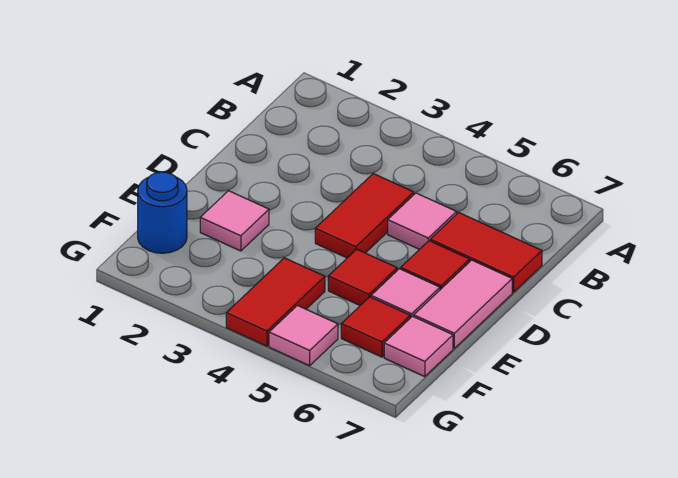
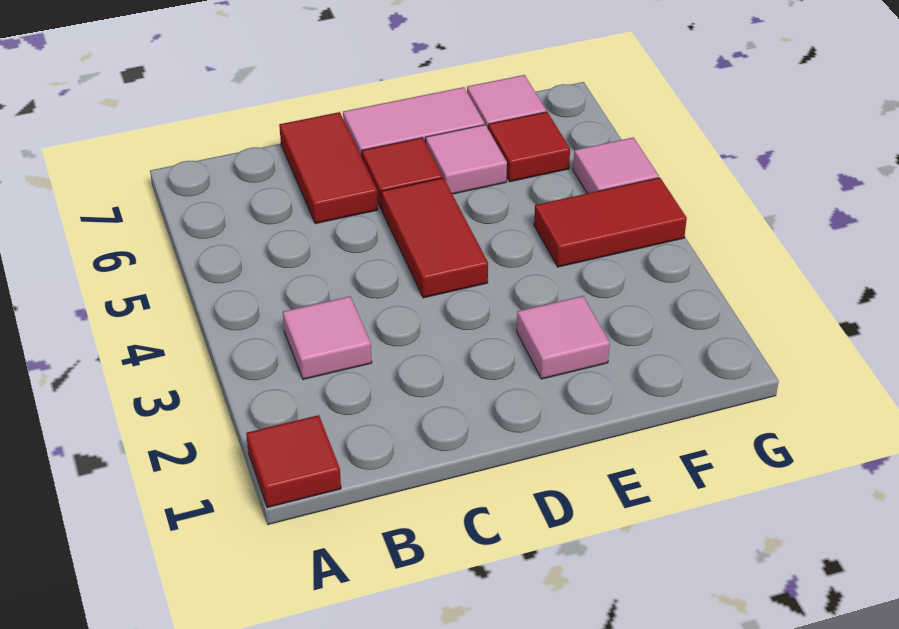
red 1x2 tile [315,174,414,258] -> red 1x2 tile turned to [381,178,488,298]
pink 1x1 tile [388,193,457,249] -> pink 1x1 tile moved to [283,296,372,379]
red 1x1 tile [328,249,397,305] -> red 1x1 tile moved to [246,415,341,508]
blue 1x1 round brick [138,172,187,253] -> none

